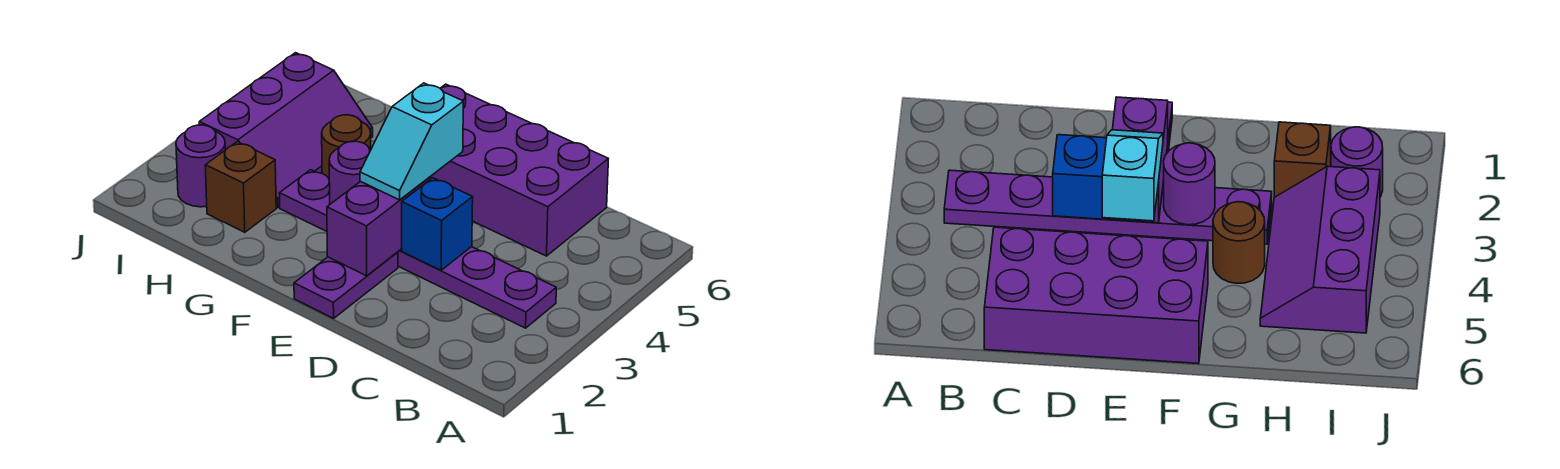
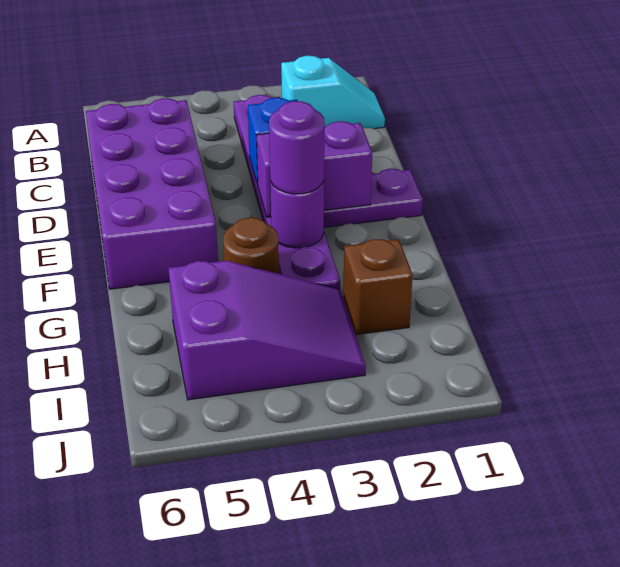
cyan 1x2 slope [360,83,463,200] -> cyan 1x2 slope moved to [281,56,385,129]
purple 2x3 slope [199,53,373,208] -> purple 2x3 slope turned to [168,261,366,400]
purple 1x1 round brick [176,125,225,207] -> purple 1x1 round brick moved to [269,101,325,194]

